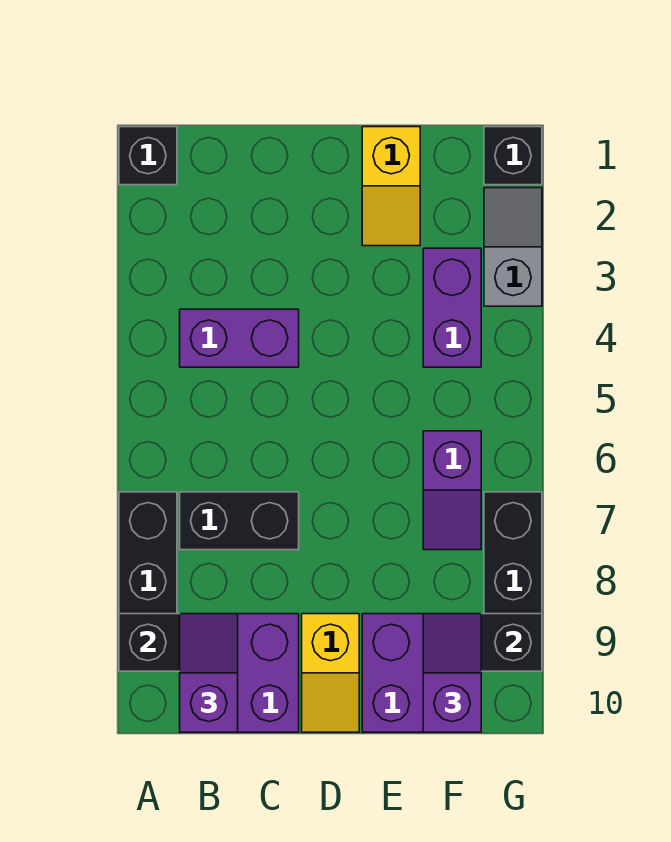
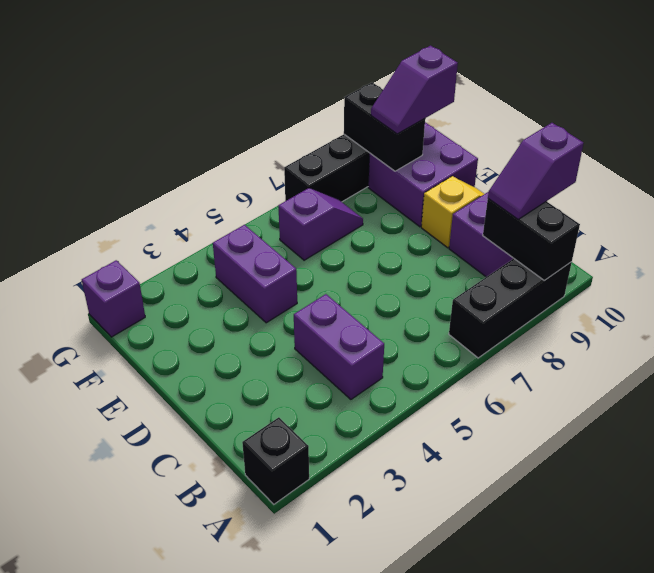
black 1x2 brick [180,492,299,550] -> none
yellow 1x2 slope [362,127,420,246] -> none
purple 1x2 brick [423,248,481,367] -> purple 1x2 brick turned to [213,225,297,323]
black 1x1 brick [484,127,542,185] -> purple 1x1 brick [82,260,145,337]
grey 1x2 slope [484,188,542,306] -> none

